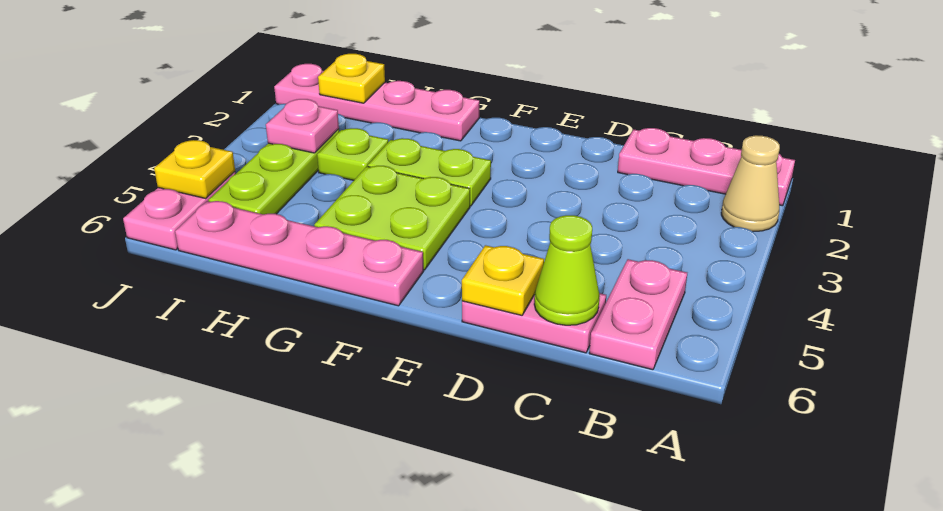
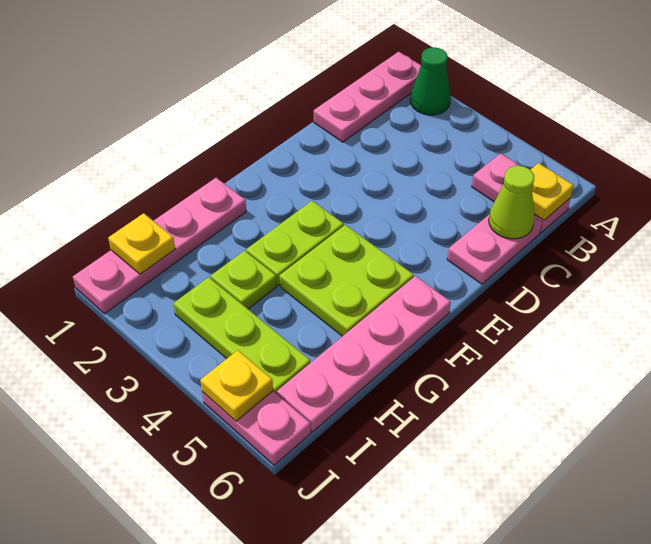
tan 1x1 cone [721,135,780,231] -> green 1x1 cone [410,47,451,115]
yellow 1x1 plate [462,245,544,315] -> yellow 1x1 plate moved to [531,163,574,220]
pink 1x1 plate [266,99,339,153] -> none

